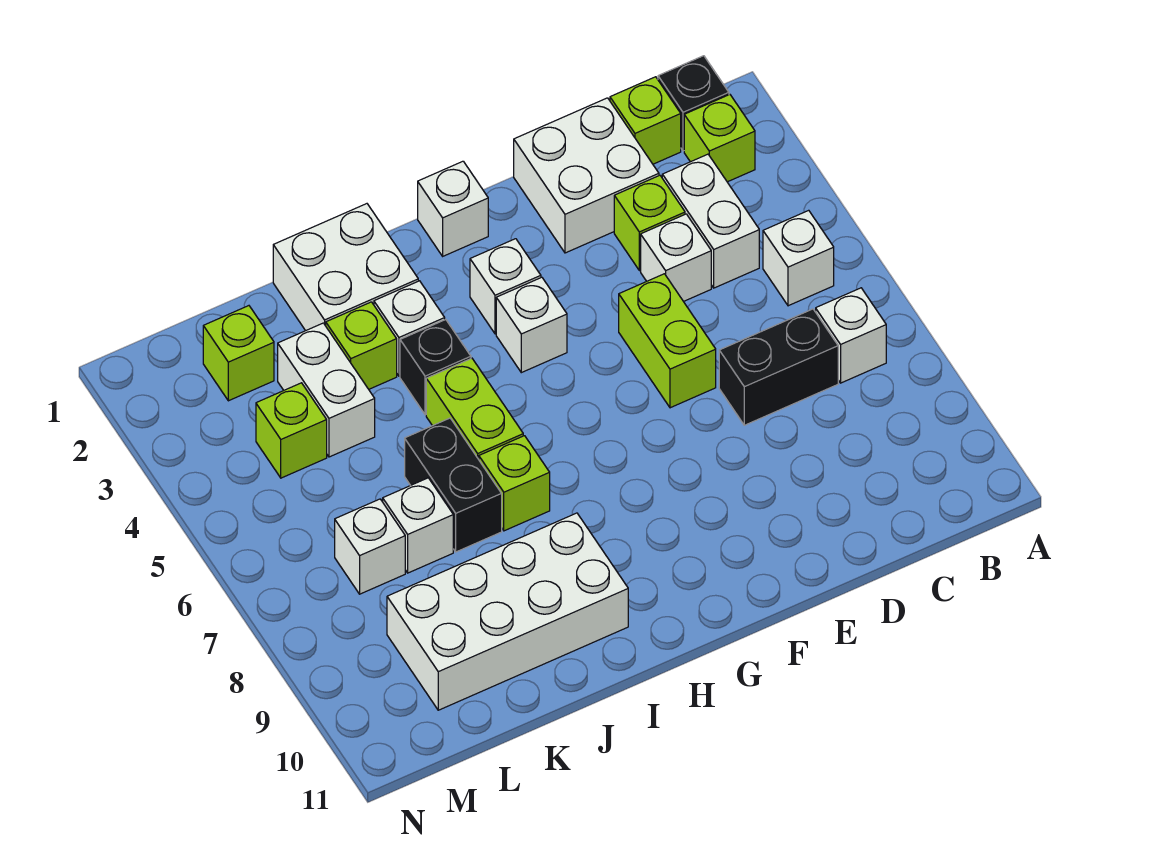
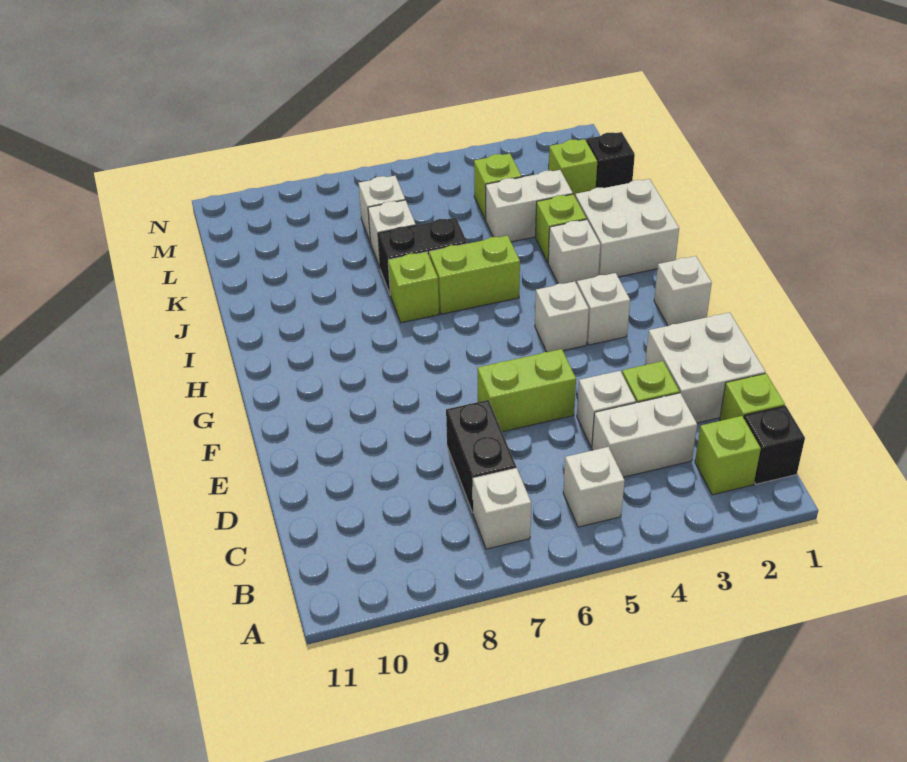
black 1x1 brick [400,320,471,415] -> black 1x1 brick moved to [586,132,635,188]
white 2x4 brick [387,513,628,710] -> none

